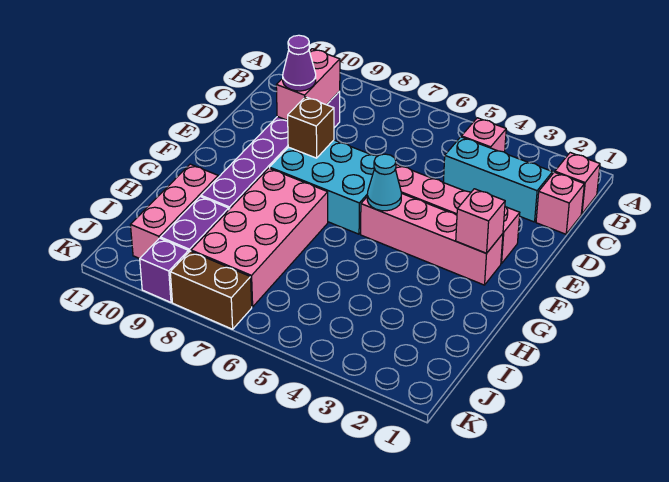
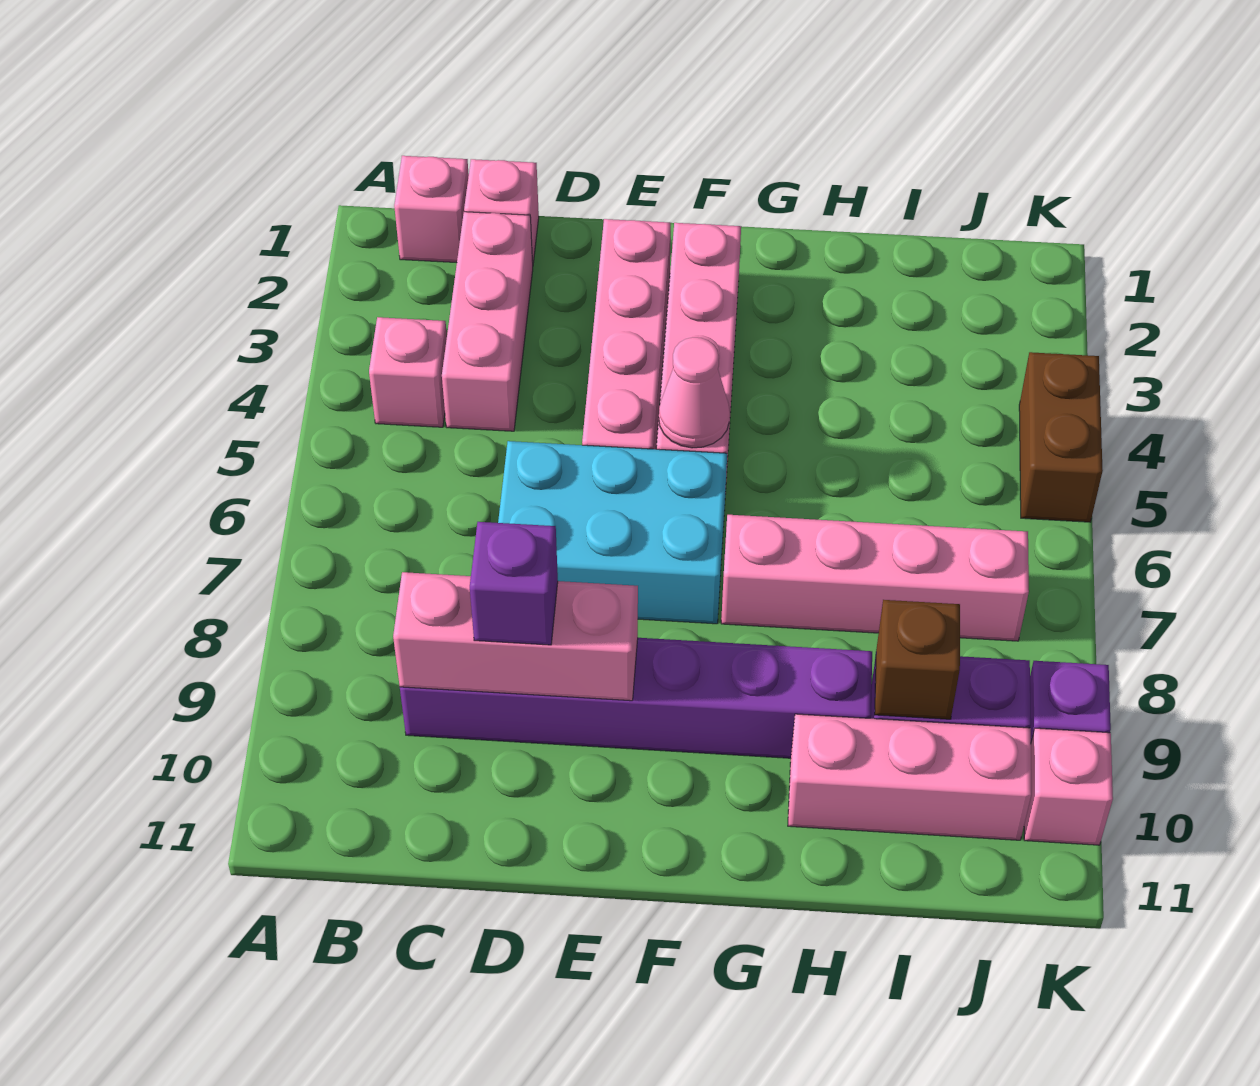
cyan 1x3 brick [443,137,553,222] -> pink 1x3 brick [442,212,533,431]
pink 1x2 brick [276,49,340,120] -> pink 1x3 brick [393,572,638,701]
purple 1x1 cone [283,35,316,91] -> purple 1x1 brick [470,522,558,645]
cyan 2x3 brick [270,140,377,234] -> cyan 2x3 brick turned to [498,441,727,624]
brown 1x1 brick [288,97,334,158] -> brown 1x1 brick moved to [875,600,960,719]
pink 1x1 brick [456,189,505,253] -> pink 1x1 brick moved to [1024,728,1113,845]
cyan 1x1 cone [367,154,401,211] -> pink 1x1 cone [659,337,730,448]
pink 2x4 brick [191,168,328,307] -> pink 1x4 brick [721,515,1029,641]
brown 1x2 brick [170,251,252,329] -> brown 1x2 brick moved to [1019,352,1103,522]

